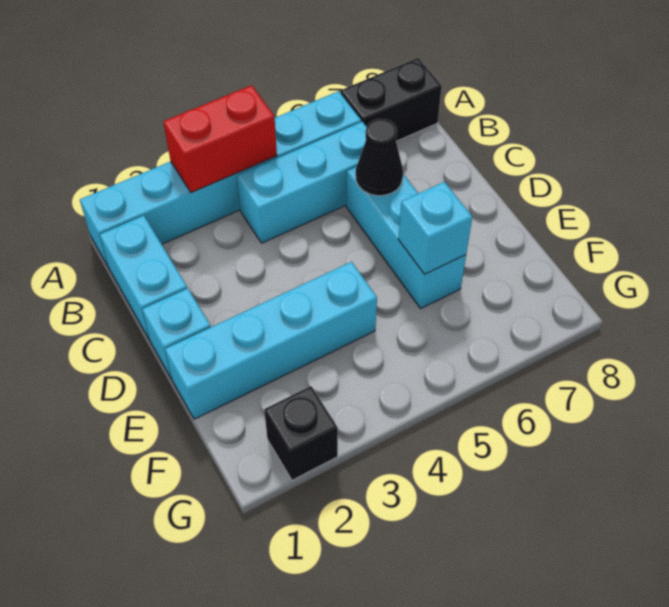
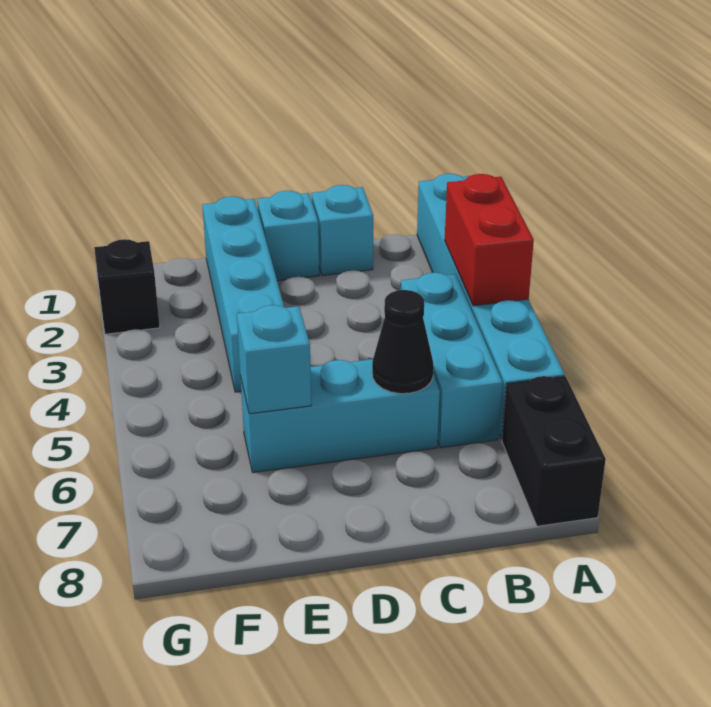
cyan 1x2 brick [100,216,187,340] -> cyan 1x1 brick [312,185,373,276]

